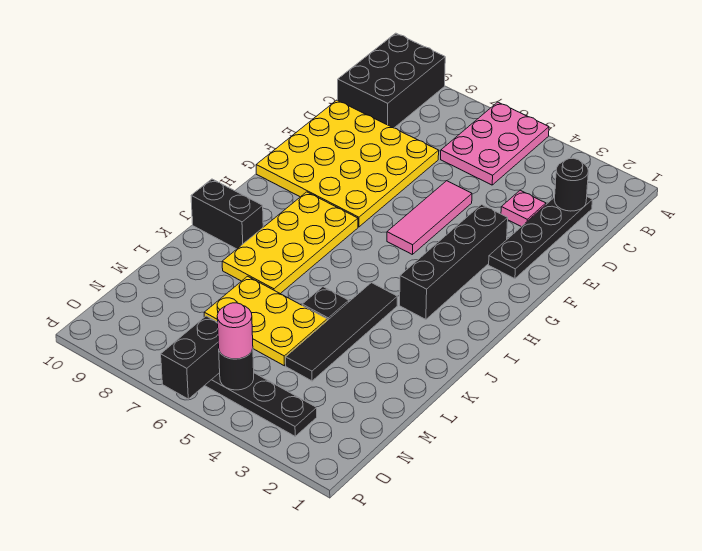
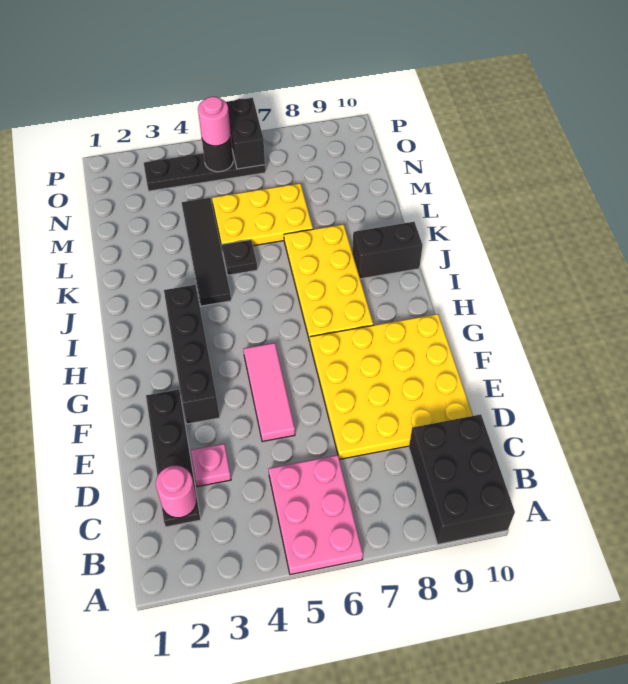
black 1x1 round brick [554,158,588,211] -> pink 1x1 round brick [156,466,197,518]

